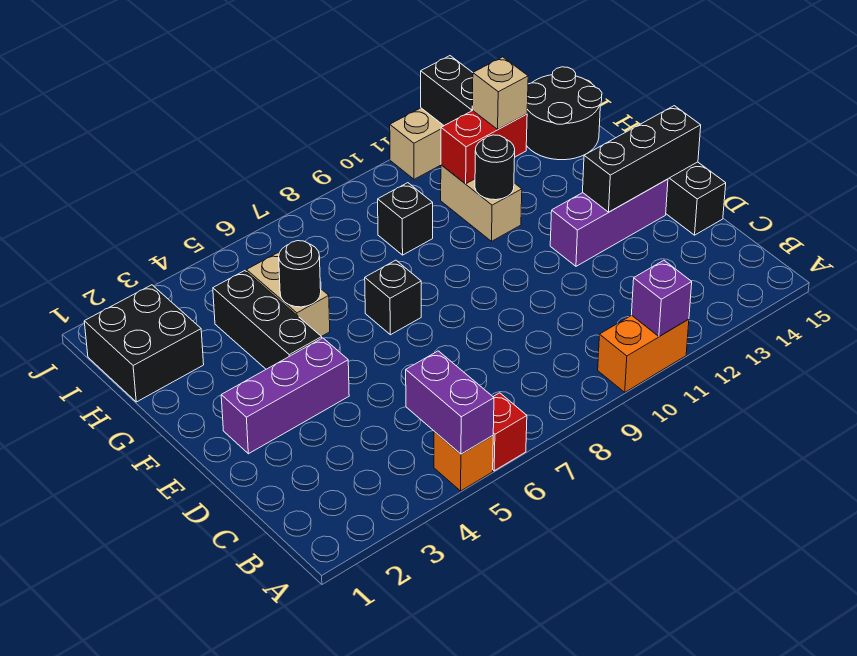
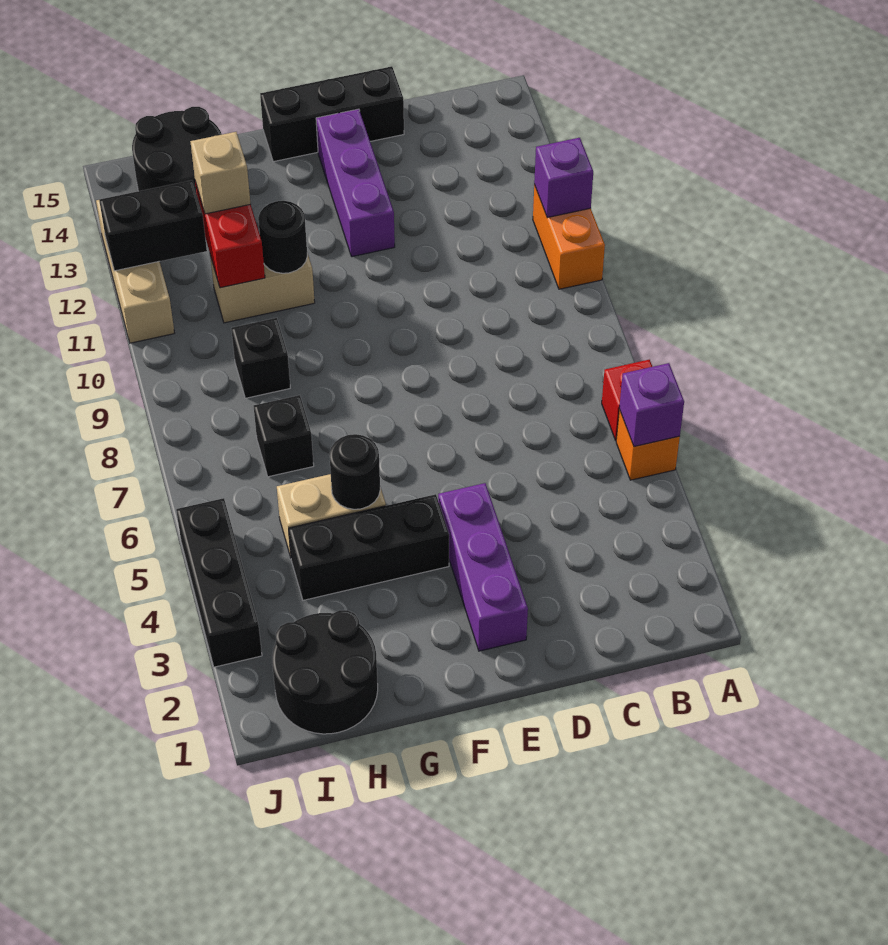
purple 1x2 brick [406,351,494,454] -> purple 1x1 brick [619,363,684,447]
black 1x3 brick [583,106,701,212] -> black 1x3 brick moved to [176,498,262,667]
black 1x1 brick [365,260,421,335] -> black 1x1 brick moved to [254,395,314,477]
black 2x2 brick [84,285,204,402] -> black 2x2 round brick [272,610,378,734]

